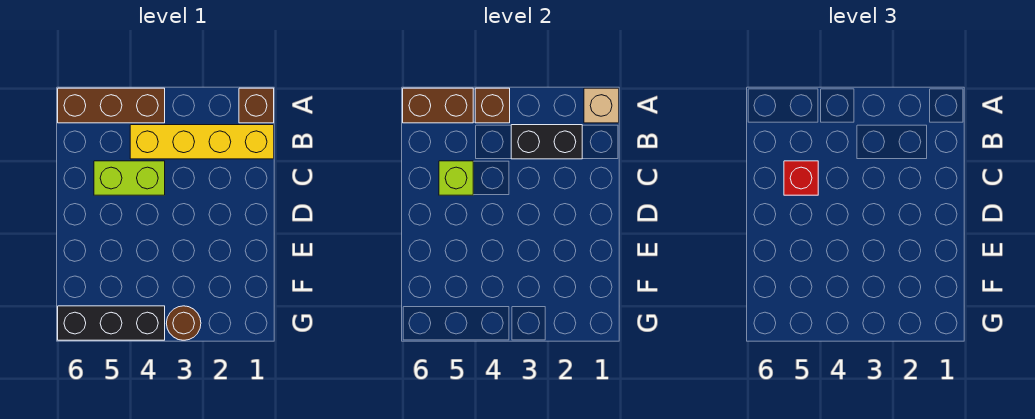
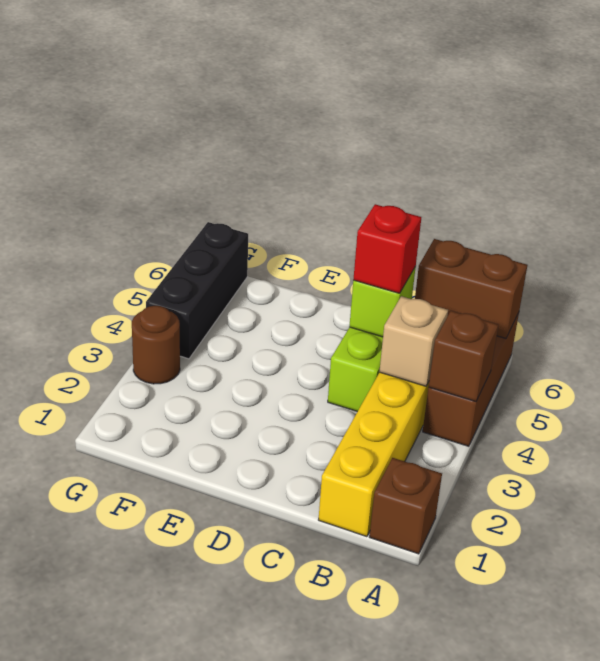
tan 1x1 brick [584,88,619,123] -> tan 1x1 brick moved to [379,296,448,386]
brown 1x2 brick [403,88,473,123] -> brown 1x2 brick turned to [415,239,527,338]
black 1x2 brick [511,125,582,159] -> none

